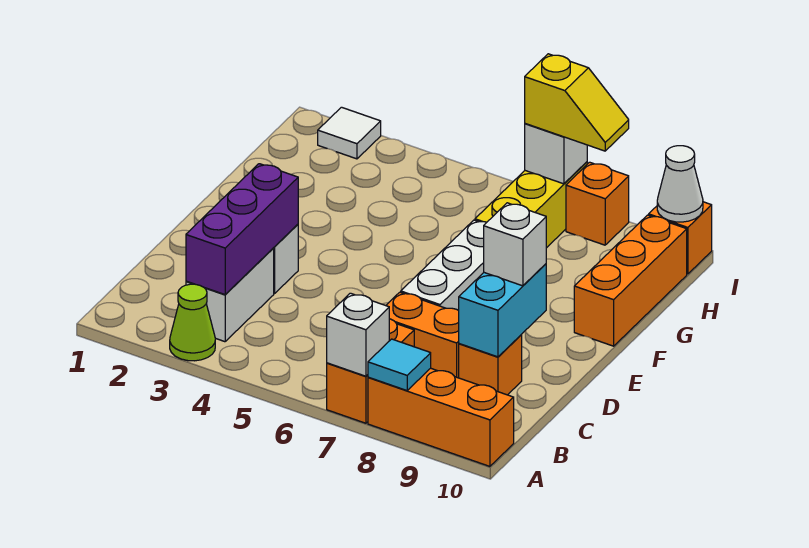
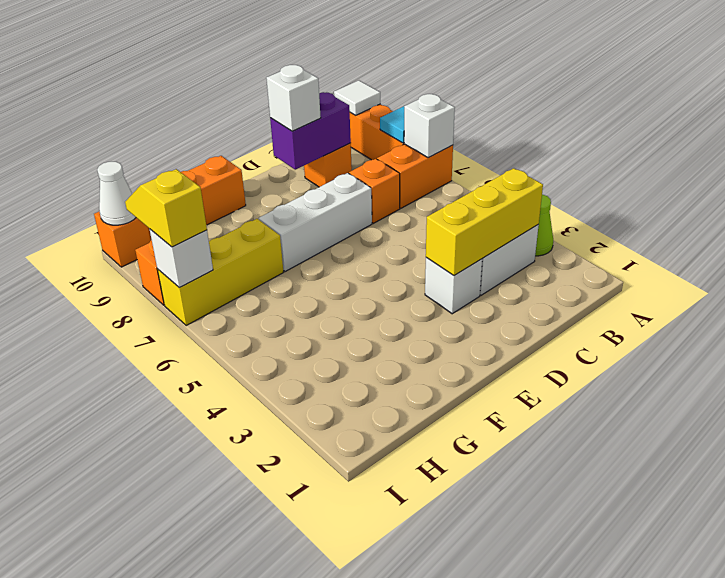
purple 1x3 brick [186,164,298,294] -> yellow 1x3 brick [426,168,543,276]
orange 1x2 brick [386,292,459,378] -> orange 1x1 brick [349,159,400,223]
cyan 1x2 brick [459,264,546,357] -> purple 1x2 brick [270,92,351,170]
white 1x1 tile [318,107,381,159] -> white 1x1 tile moved to [334,80,380,115]

